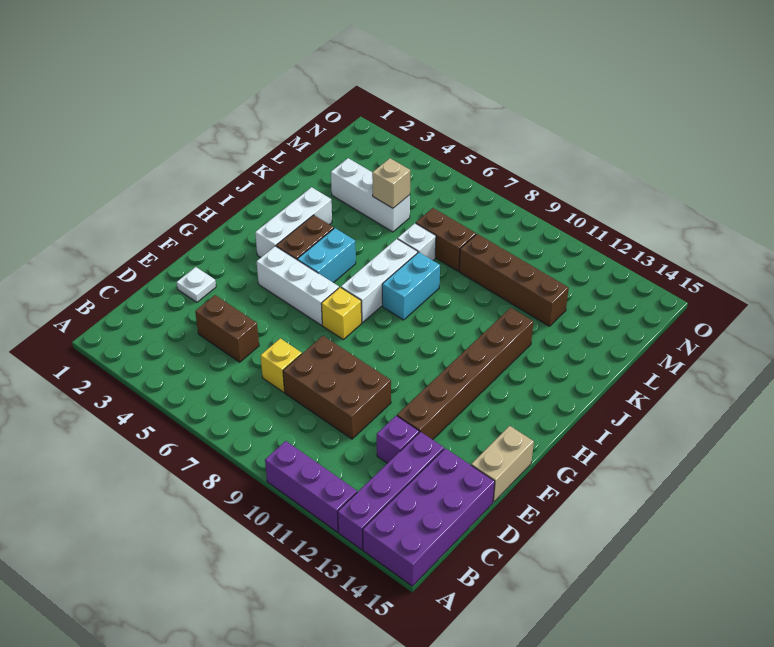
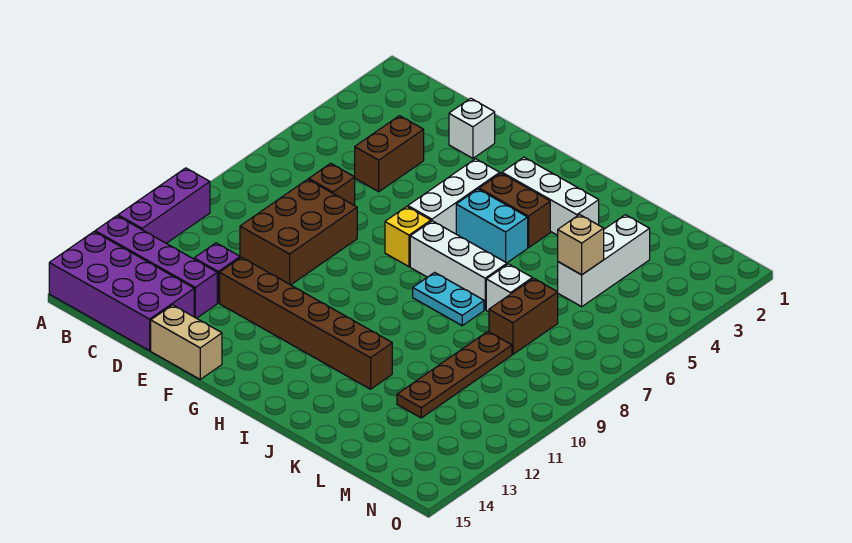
yellow 1x1 brick [261,338,302,392] -> brown 1x1 brick [309,163,355,206]
white 1x1 plate [177,267,216,302] -> white 1x1 brick [449,98,495,158]
cyan 1x2 brick [382,252,440,320] -> cyan 1x2 plate [413,272,484,325]
brown 1x4 brick [459,234,569,326] -> brown 1x4 plate [397,332,512,418]

